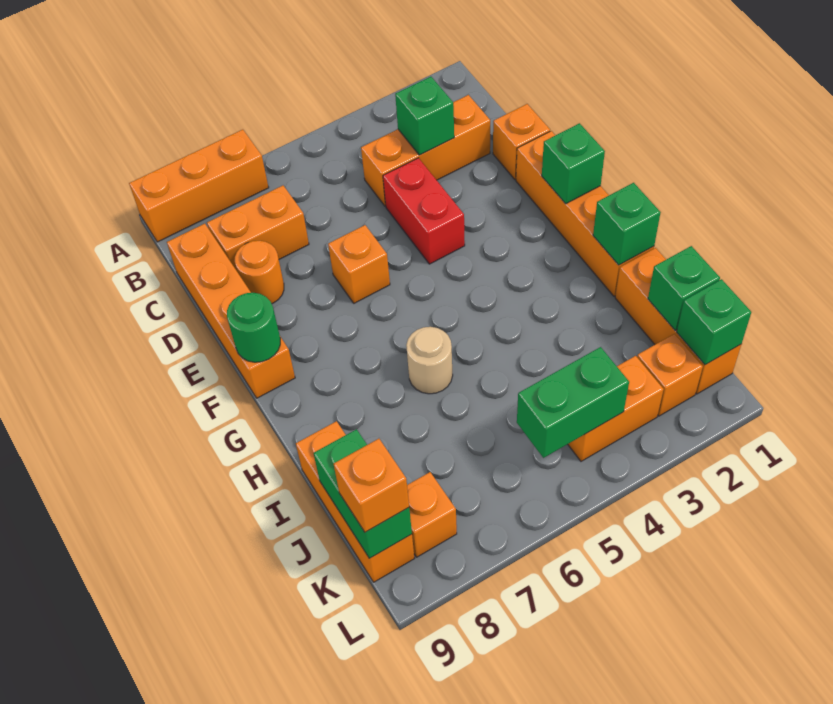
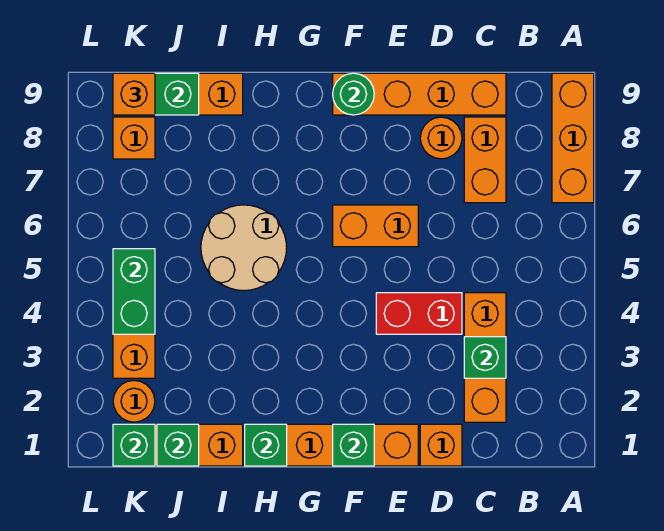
orange 1x1 brick [328,225,390,303] -> orange 1x2 brick [333,205,418,247]
tan 1x1 round brick [406,327,453,394] -> tan 2x2 round brick [201,205,287,291]
orange 1x1 brick [637,334,703,416] -> orange 1x1 round brick [113,380,155,422]

